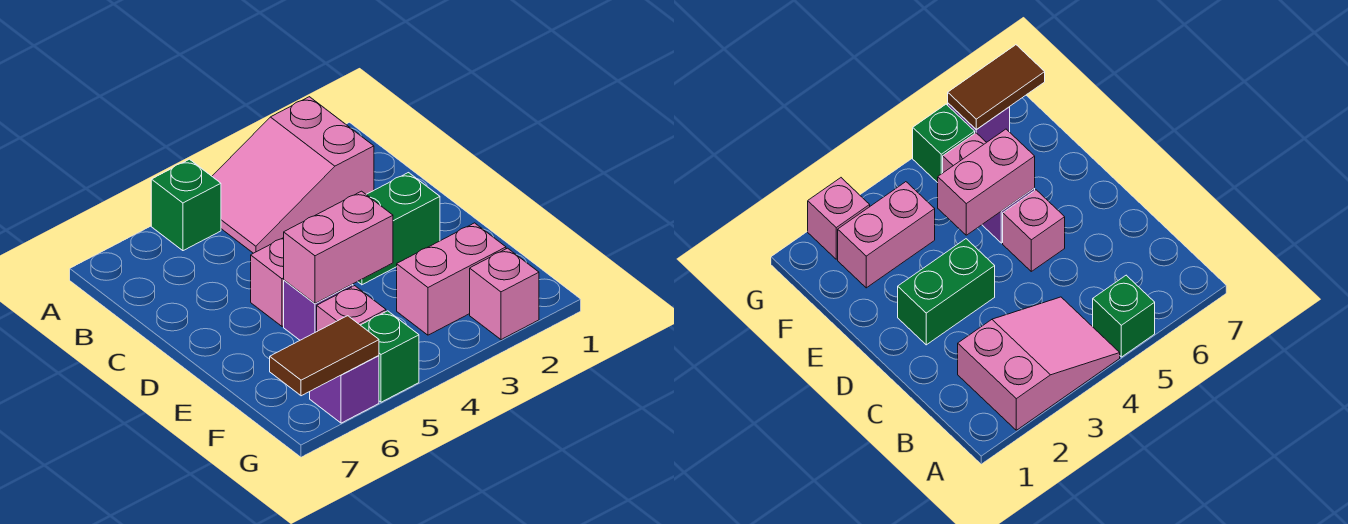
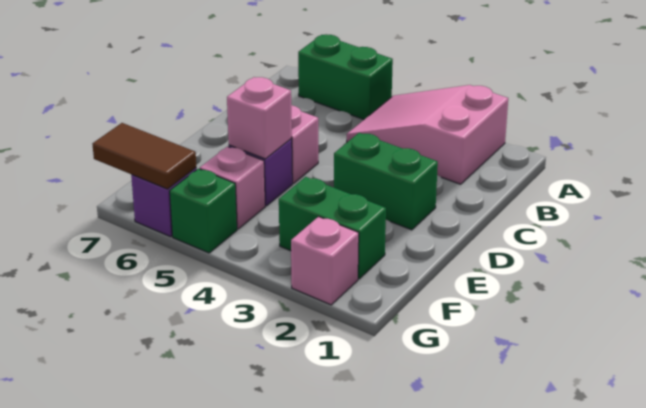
green 1x1 brick [151,159,221,251] -> green 1x2 brick [298,34,393,119]
pink 1x2 brick [284,191,393,303] -> pink 1x1 brick [227,77,292,159]
pink 1x2 brick [397,223,506,335] -> green 1x2 brick [279,177,386,279]

